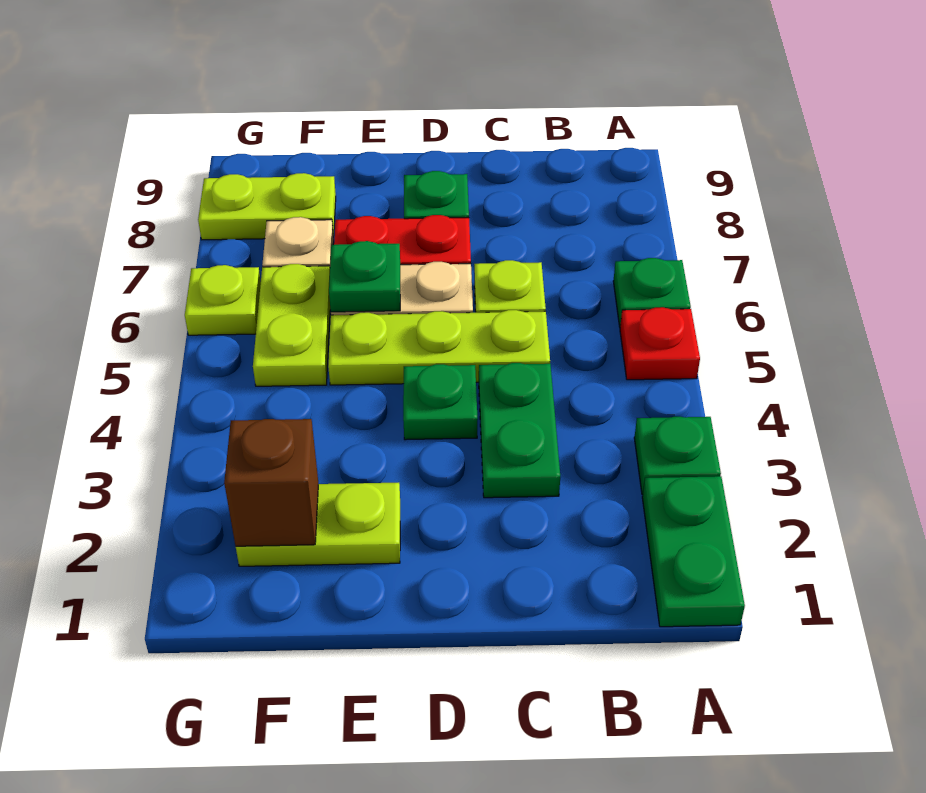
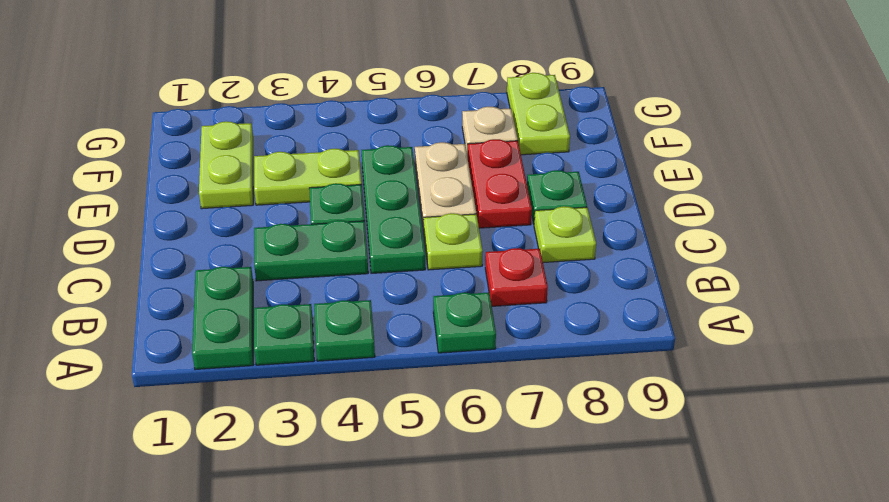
green 1x2 plate [642,476,745,627] -> green 1x2 plate turned to [192,267,253,370]
red 1x1 plate [620,307,700,380] -> red 1x1 plate moved to [485,248,548,306]
lime 1x3 plate [328,310,550,385] -> green 1x3 plate [362,145,425,273]
green 1x1 plate [329,241,400,312] -> green 1x1 plate moved to [314,300,375,361]
brown 1x1 brick [224,419,318,546] -> none
lime 1x2 plate [253,264,330,386] -> lime 1x2 plate moved to [254,149,362,205]
lime 1x1 plate [185,265,261,335] -> lime 1x1 plate moved to [534,206,596,263]

